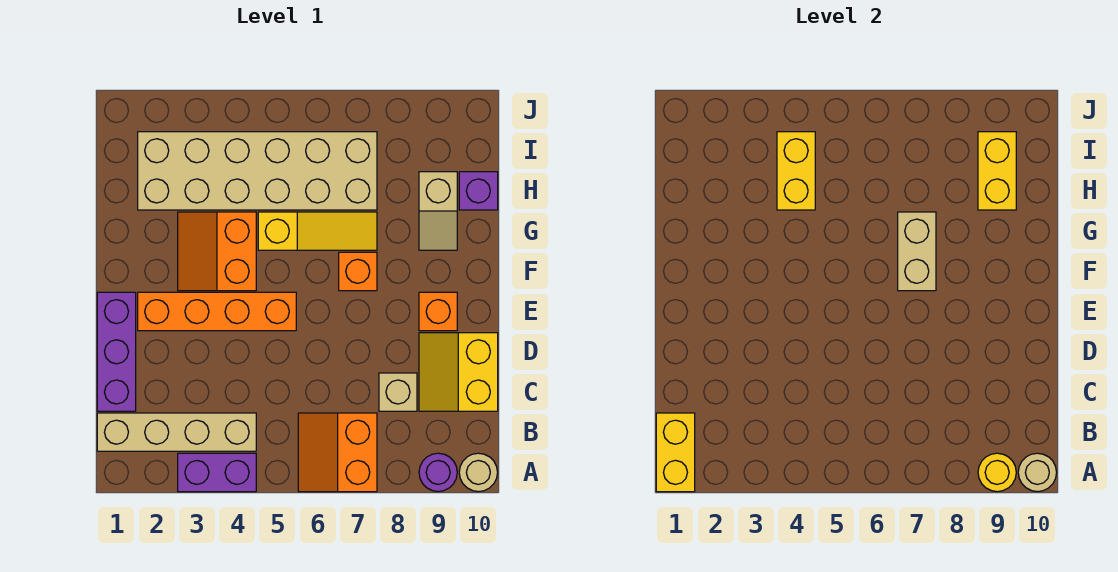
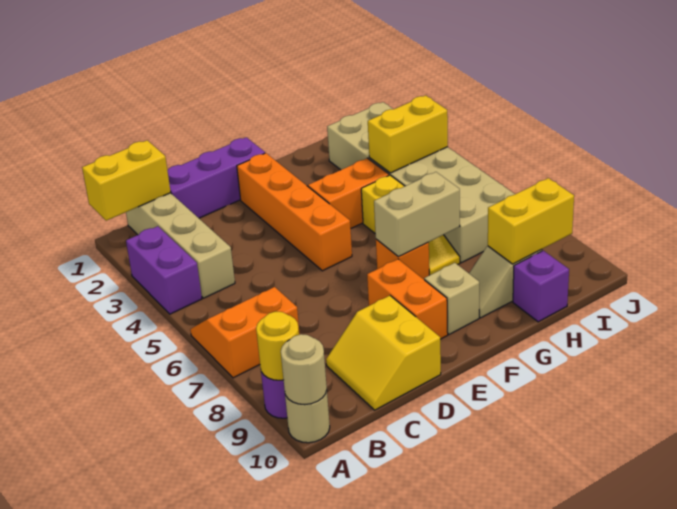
tan 1x1 brick [379,373,417,411] -> tan 1x1 brick moved to [424,263,479,334]
yellow 2x2 slope [419,333,498,411] -> yellow 2x2 slope turned to [326,296,441,410]
orange 1x1 brick [419,292,457,331] -> orange 1x2 brick [367,259,448,339]

